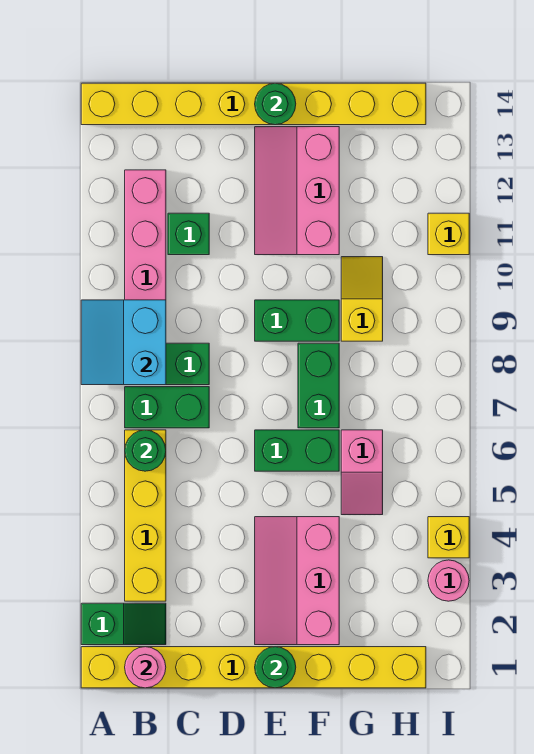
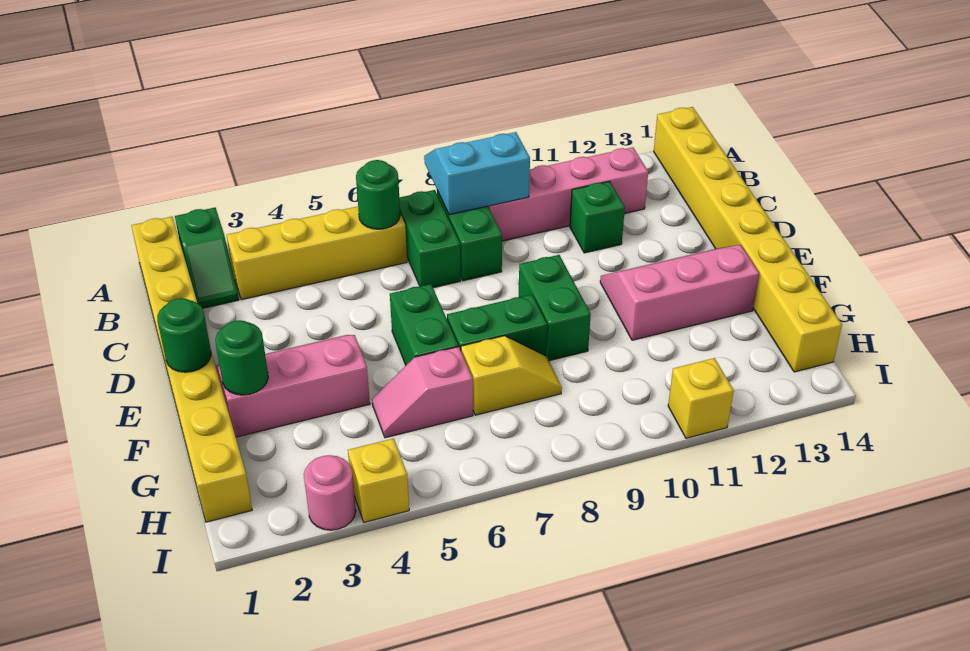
pink 1x1 round brick [125,647,166,688] -> none
green 1x1 round brick [255,83,296,125] -> green 1x1 round brick moved to [215,320,268,395]
yellow 1x2 slope [341,257,383,341] -> yellow 1x2 slope moved to [461,336,562,415]

